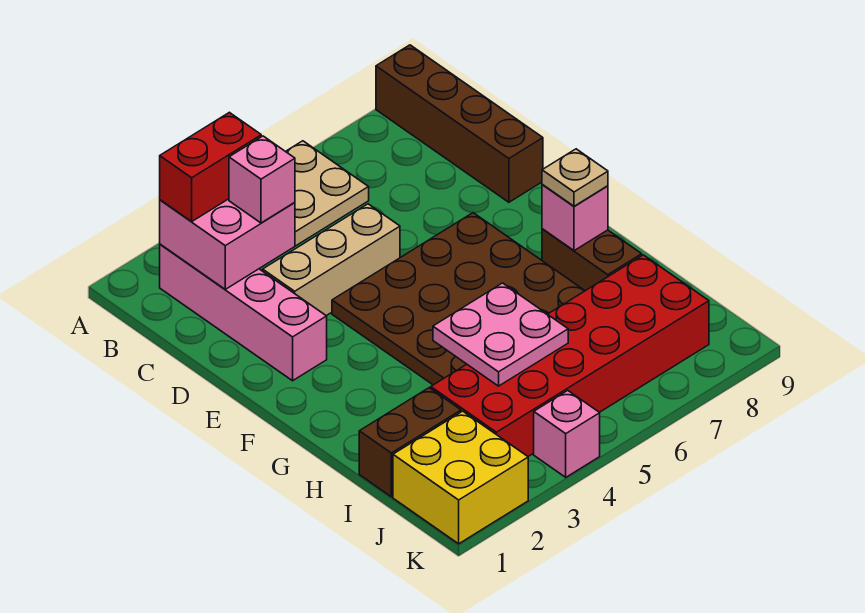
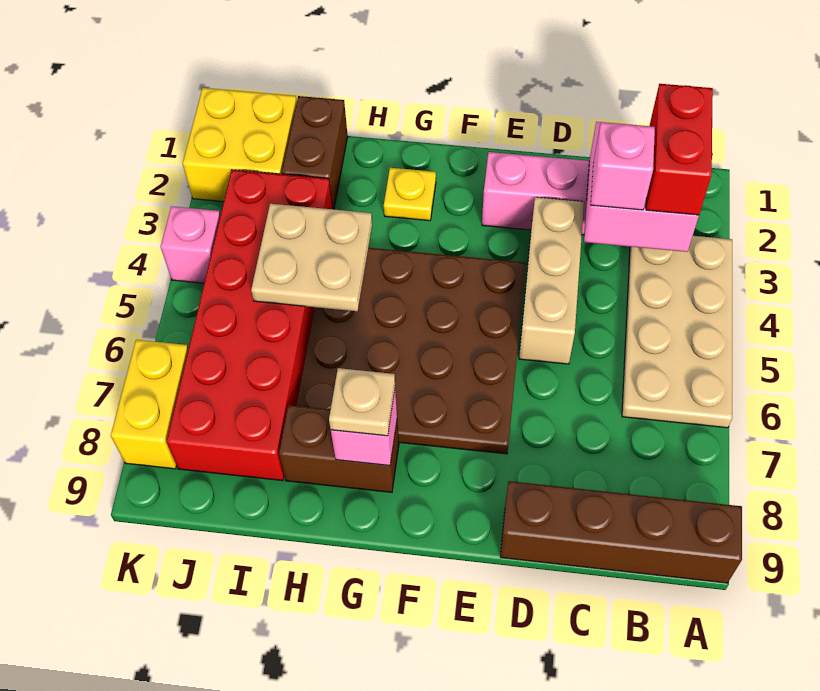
none -> yellow 1x1 plate [384,168,436,221]
pink 2x2 plate [433,283,568,386] -> tan 2x2 plate [251,204,372,311]
none -> yellow 1x2 brick [111,340,188,469]

